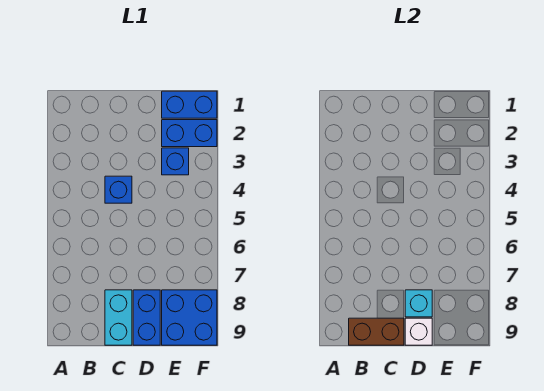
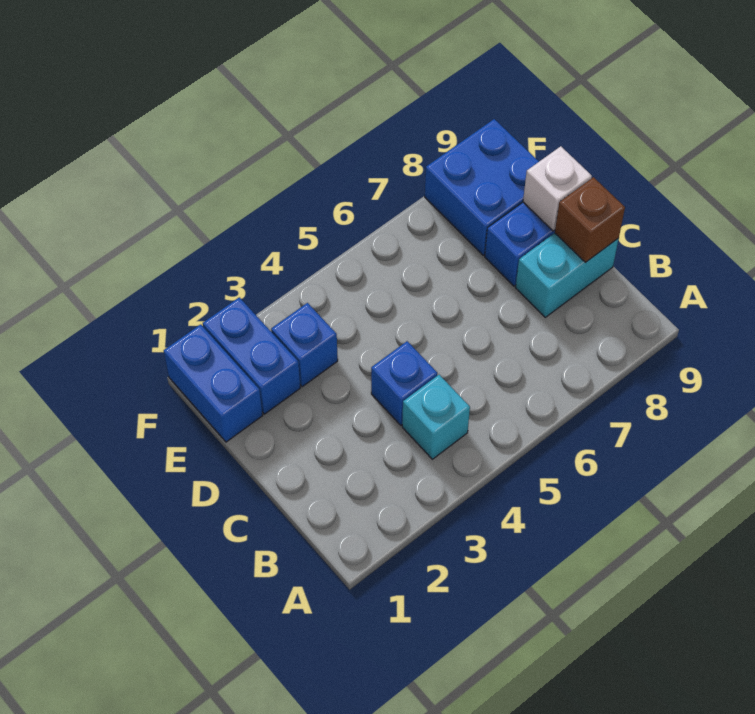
brown 1x2 brick [349,318,404,345] -> brown 1x1 brick [555,177,625,263]
cyan 1x1 brick [405,290,432,317] -> cyan 1x1 brick moved to [402,375,470,459]

